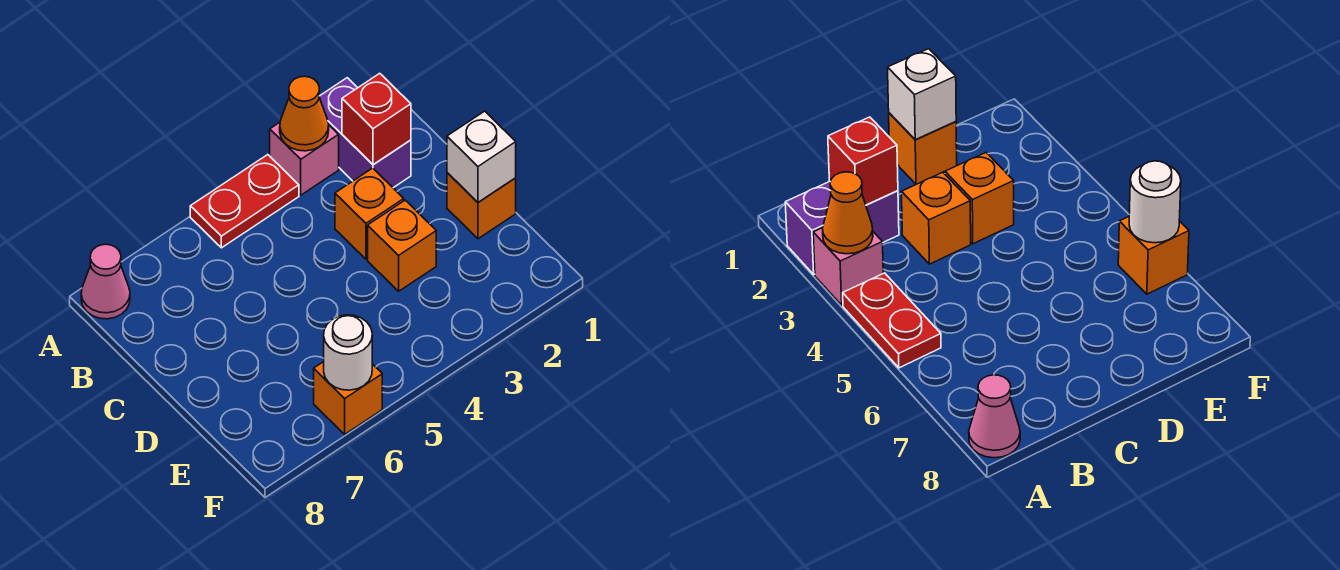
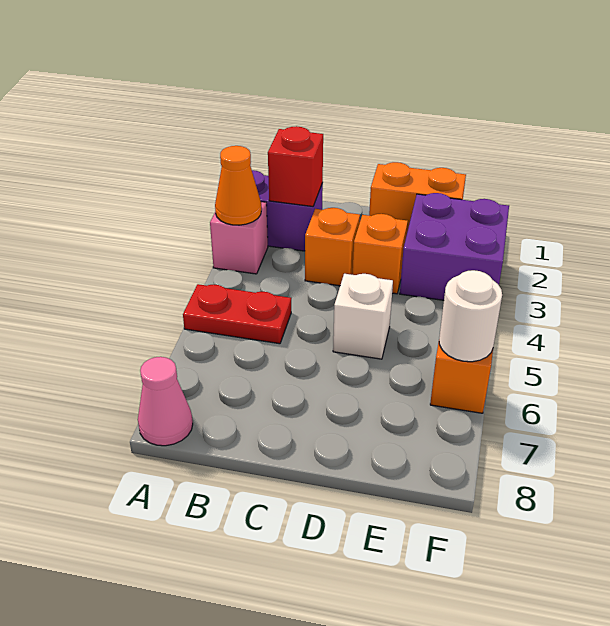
red 1x2 plate [190,155,299,248] -> red 1x2 plate turned to [183,284,291,344]
orange 1x1 brick [447,173,516,239] -> orange 1x2 brick [369,162,466,232]
white 1x1 brick [447,111,516,202] -> white 1x1 brick moved to [333,274,393,359]
none -> purple 2x2 brick [400,193,509,300]

